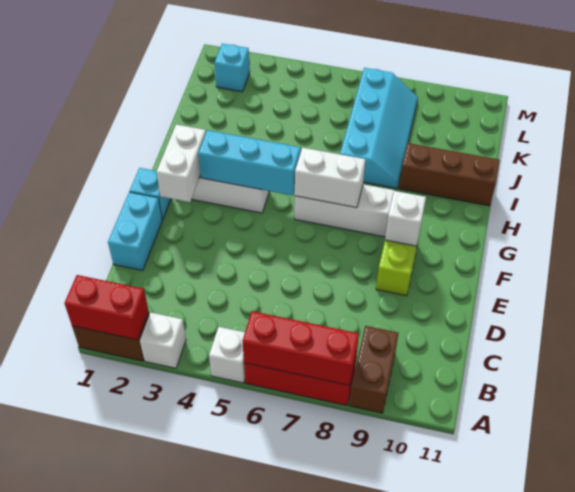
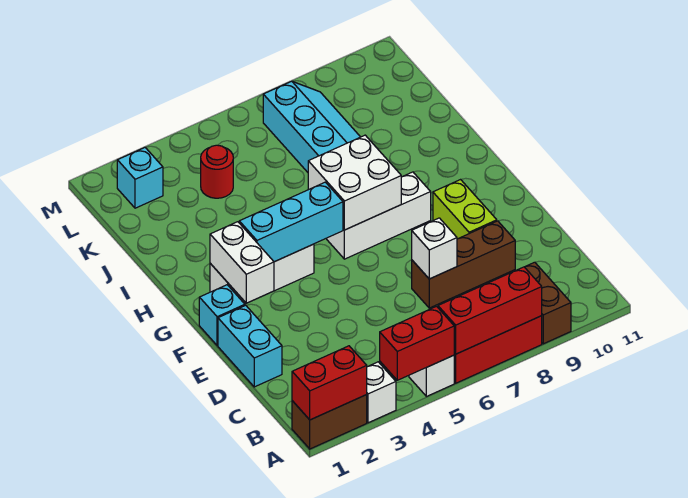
none -> red 1x2 brick [380,306,454,380]
white 1x1 brick [385,191,426,246] -> white 1x1 brick moved to [412,218,457,279]
white 1x2 brick [295,148,365,208] -> white 2x2 brick [308,135,401,230]
brown 1x3 brick [399,143,500,206] -> brown 1x3 brick moved to [412,221,515,308]
none -> red 1x1 round brick [201,145,233,198]

